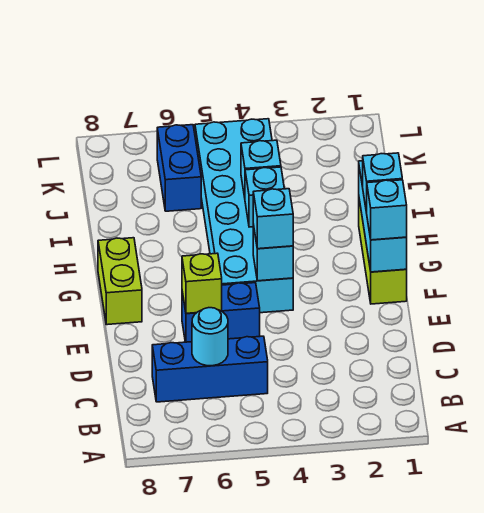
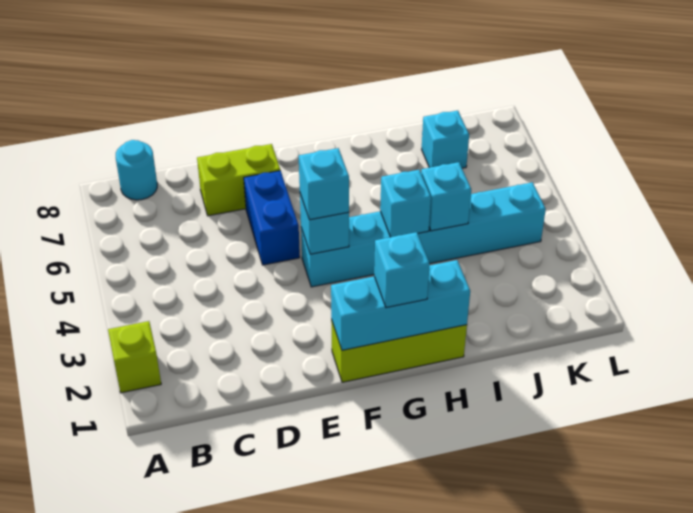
blue 1x3 brick [152,336,268,402] -> none
cyan 1x1 round brick [192,308,228,366] -> cyan 1x1 round brick moved to [116,140,157,200]
lime 1x1 brick [182,253,222,313] -> lime 1x1 brick moved to [108,321,161,393]
cyan 1x1 brick [367,180,407,240] -> cyan 1x1 brick moved to [422,111,469,168]
cyan 2x6 brick [195,119,293,313] -> cyan 1x6 brick [301,182,546,287]
lime 1x2 brick [98,238,142,325] -> lime 1x2 brick moved to [197,144,280,216]
blue 1x2 brick [157,125,201,211] -> none

